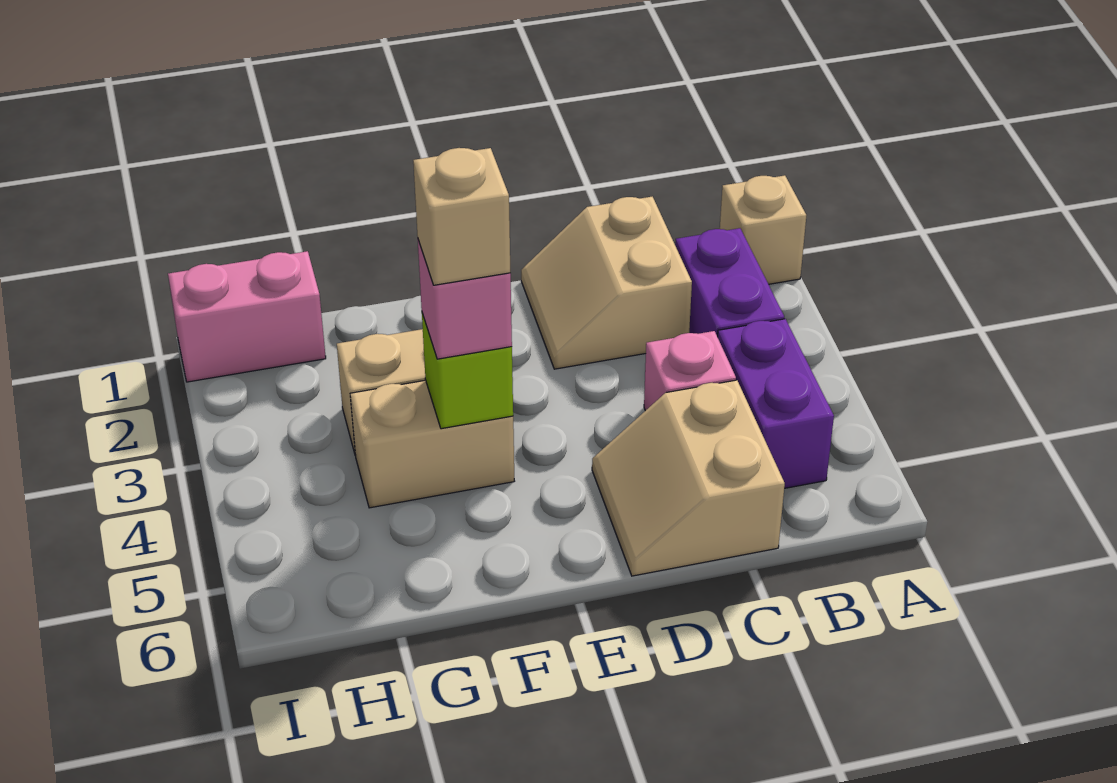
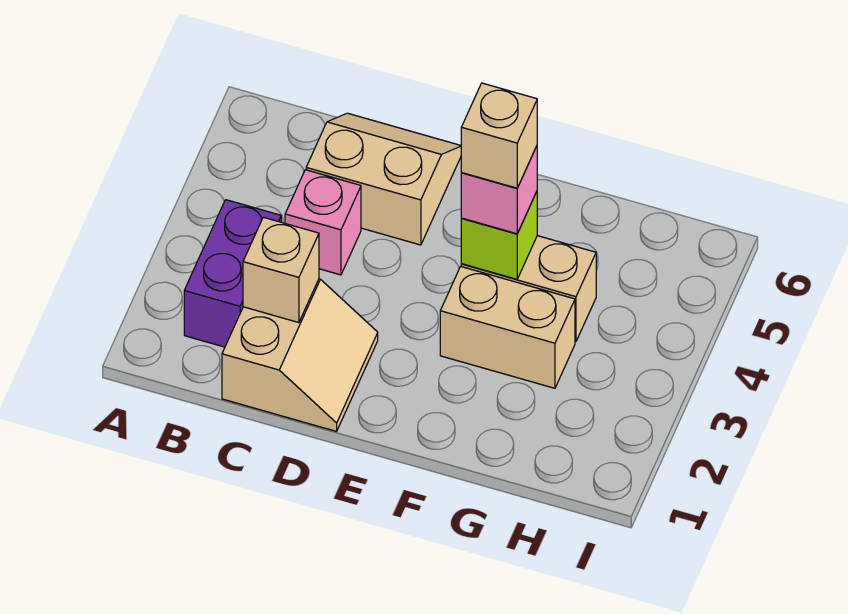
tan 1x1 brick [720,175,806,284] -> tan 1x1 brick moved to [243,217,319,323]
purple 1x2 brick [718,319,834,488] -> none
tan 2x2 slope [592,380,785,576] -> tan 2x2 slope turned to [306,113,461,245]
pink 1x2 brick [168,251,326,382] -> none

